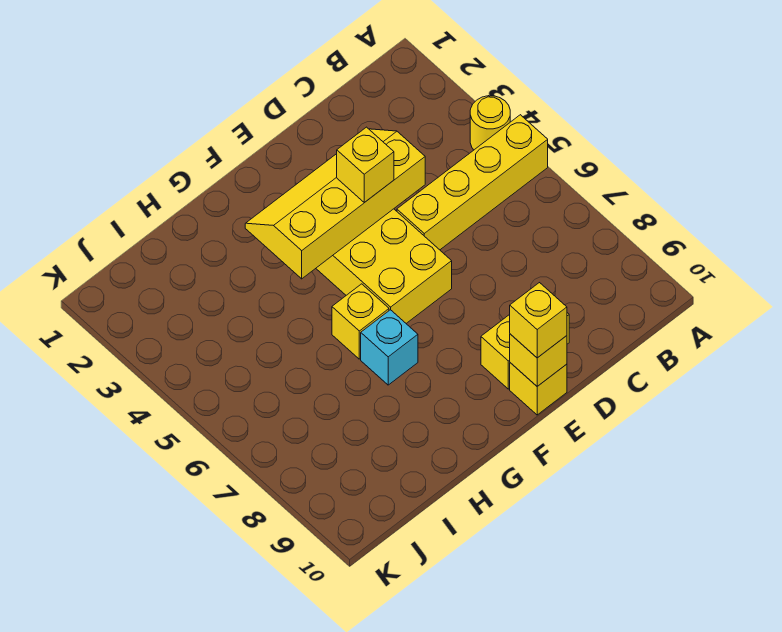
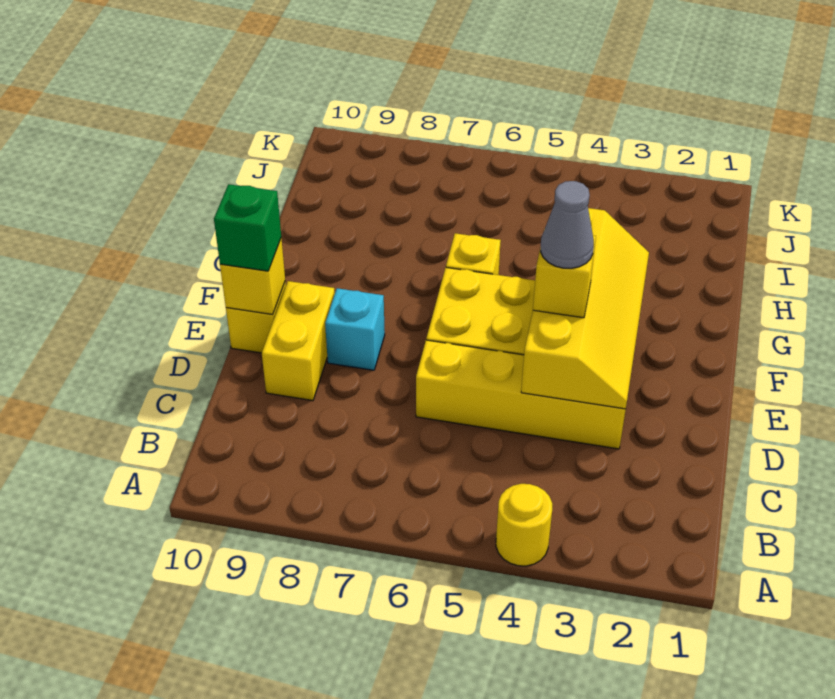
yellow 1x4 brick [397,115,548,250] -> yellow 1x4 brick turned to [416,340,626,449]
none -> grey 1x1 cone [541,181,594,268]
yellow 1x1 brick [510,283,567,358] -> green 1x1 brick [214,184,281,271]
cyan 1x1 brick [361,310,418,385] -> cyan 1x1 brick moved to [325,288,385,370]

